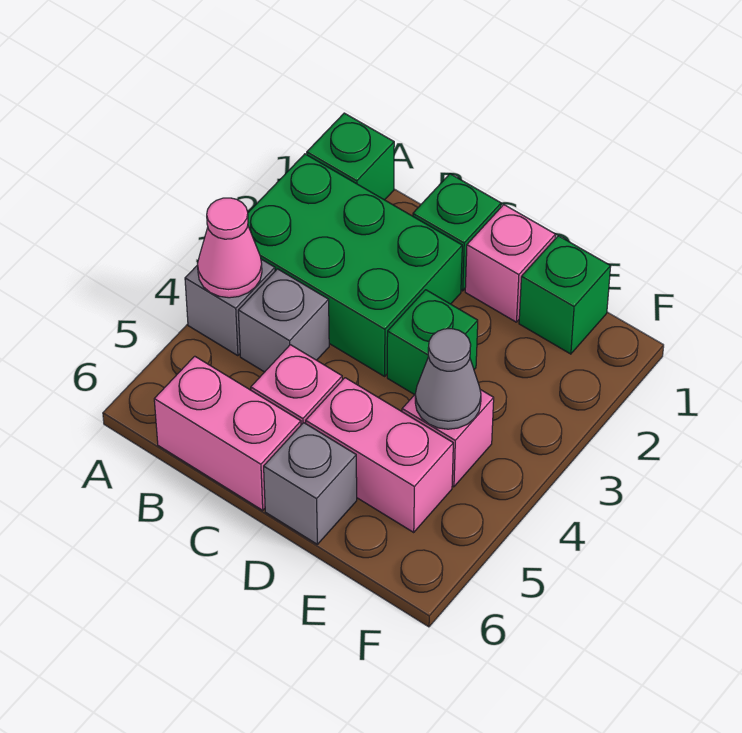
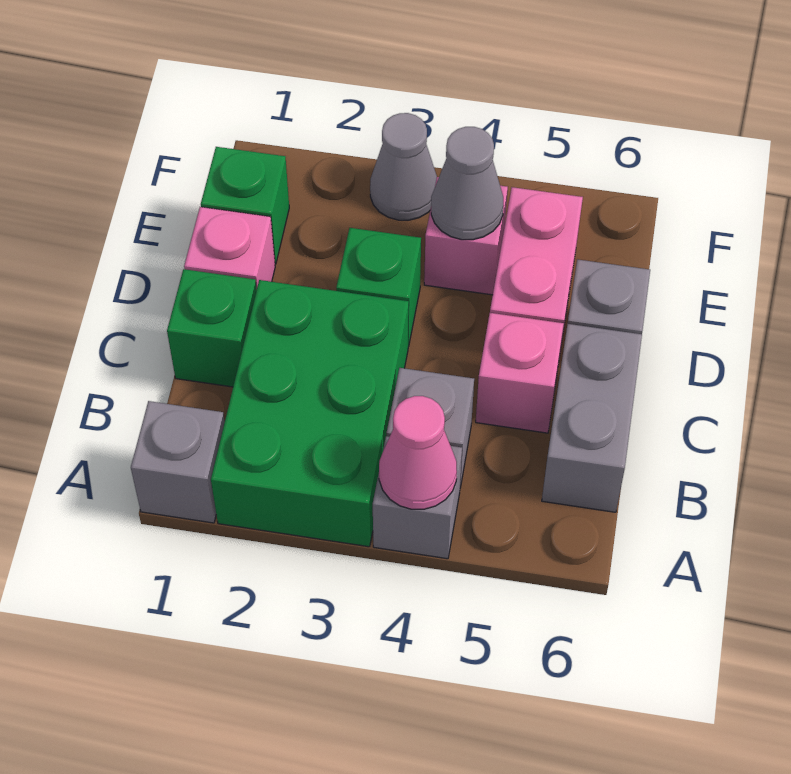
green 1x1 brick [307,113,394,200] -> grey 1x1 brick [131,401,225,523]
pink 1x2 brick [154,356,301,510] -> grey 1x2 brick [542,324,642,512]
none -> grey 1x1 cone [370,113,437,220]

